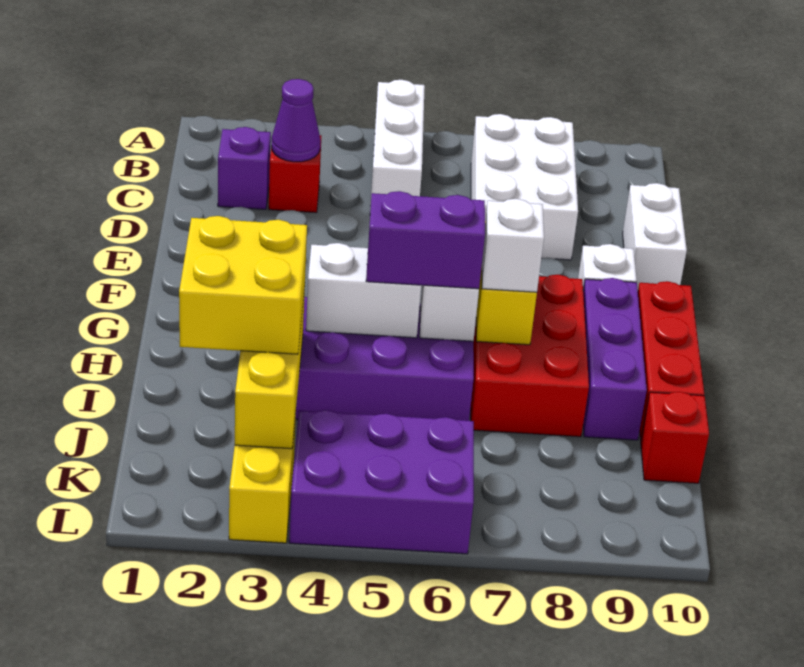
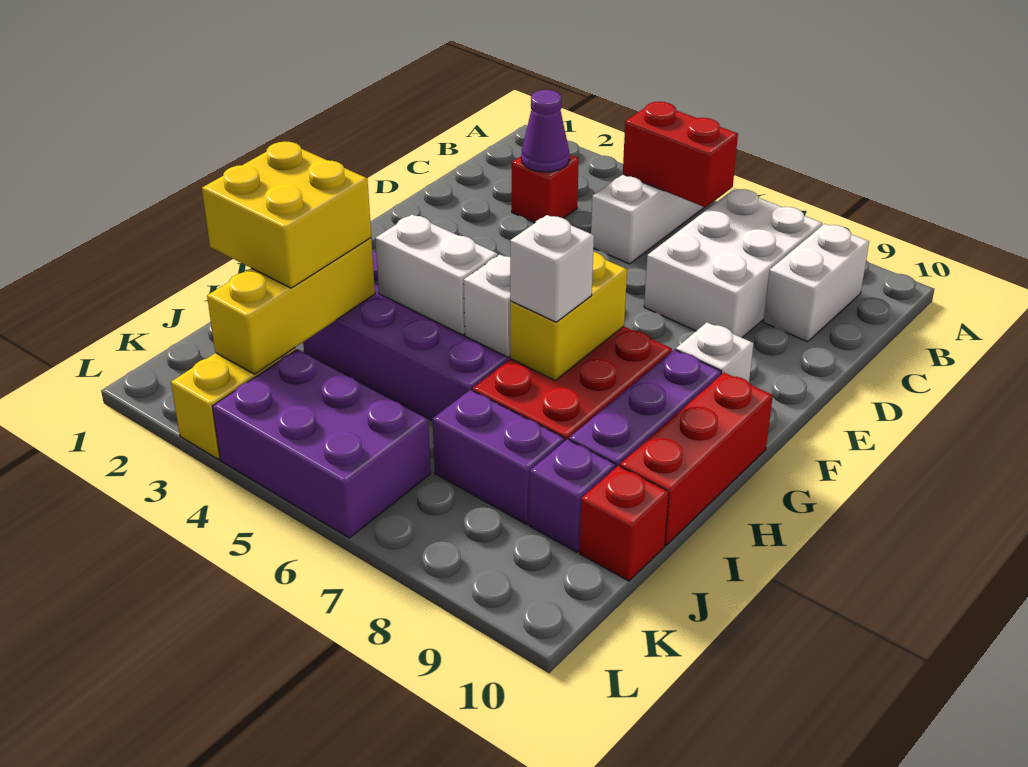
none -> red 1x2 brick [623,102,738,207]
purple 1x1 brick [218,127,271,209] -> purple 1x1 brick moved to [529,439,616,552]
white 1x2 brick [623,183,687,290] -> white 1x2 brick moved to [763,224,869,342]
purple 1x2 brick [366,191,485,289] -> purple 1x2 brick moved to [432,390,565,525]

